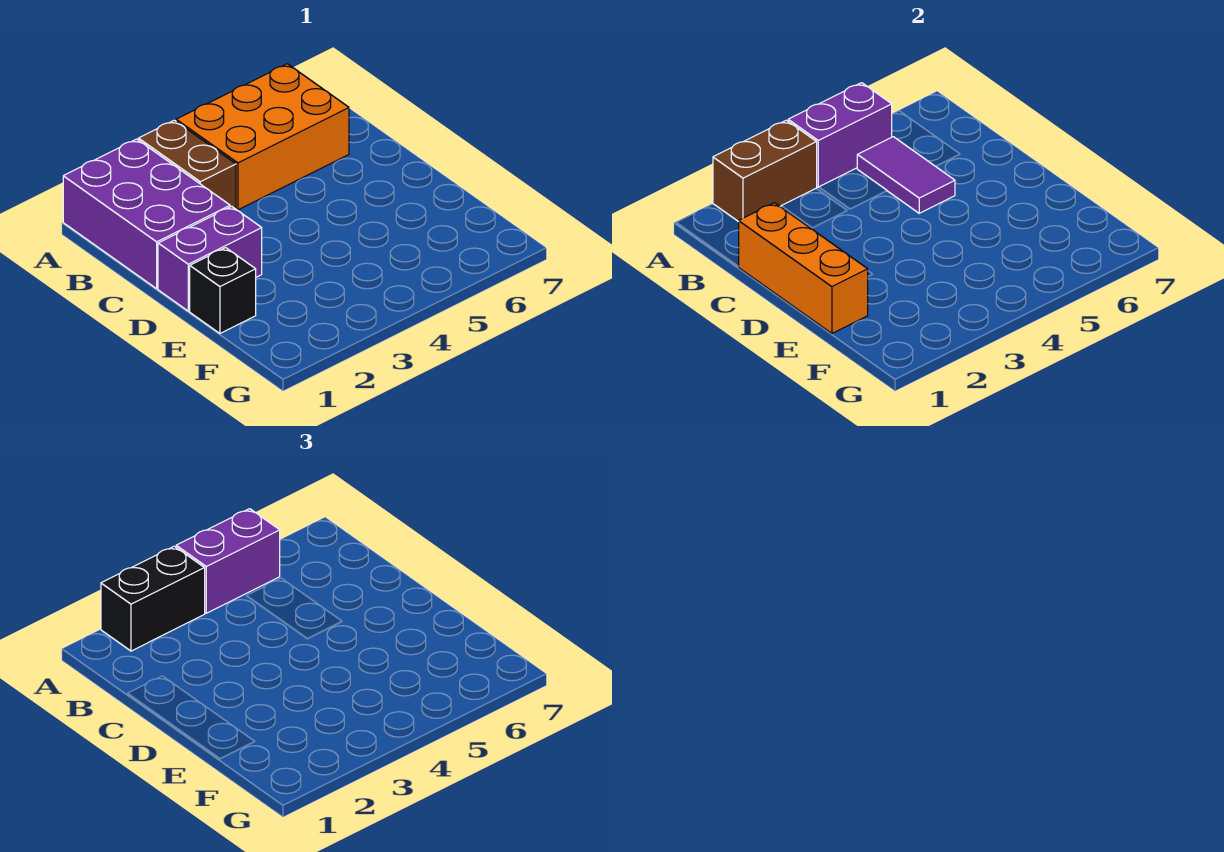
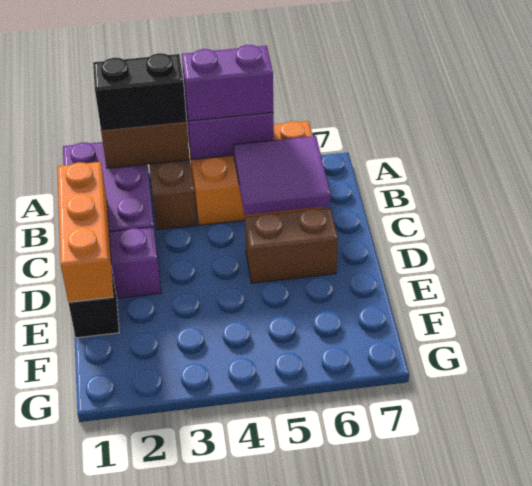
purple 1x2 tile [857,137,955,213] -> purple 2x2 tile [234,136,331,215]
none -> brown 1x2 brick [245,208,338,283]

